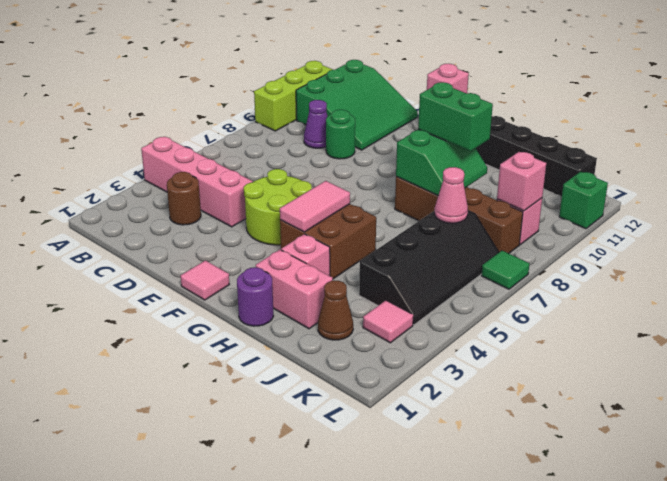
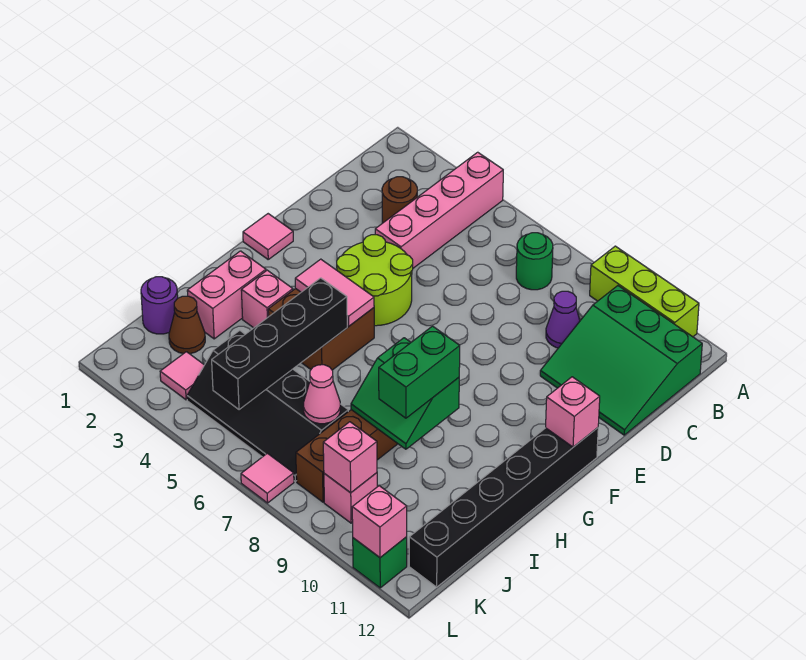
green 1x1 round brick [326,110,355,159] -> green 1x1 round brick moved to [516,233,553,290]
purple 1x1 round brick [237,267,274,326] -> purple 1x1 round brick moved to [141,277,178,334]
none -> black 1x4 brick [212,278,347,410]
green 1x1 tile [481,251,529,289] -> pink 1x1 tile [241,453,294,503]
none -> pink 1x1 brick [352,486,407,558]

